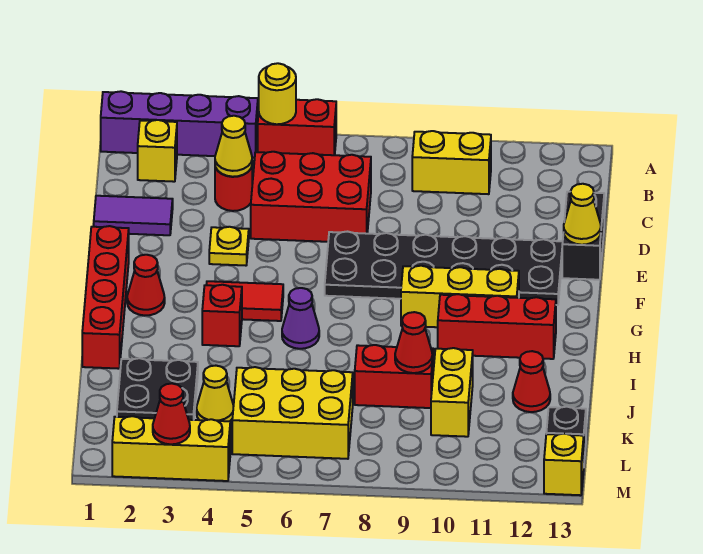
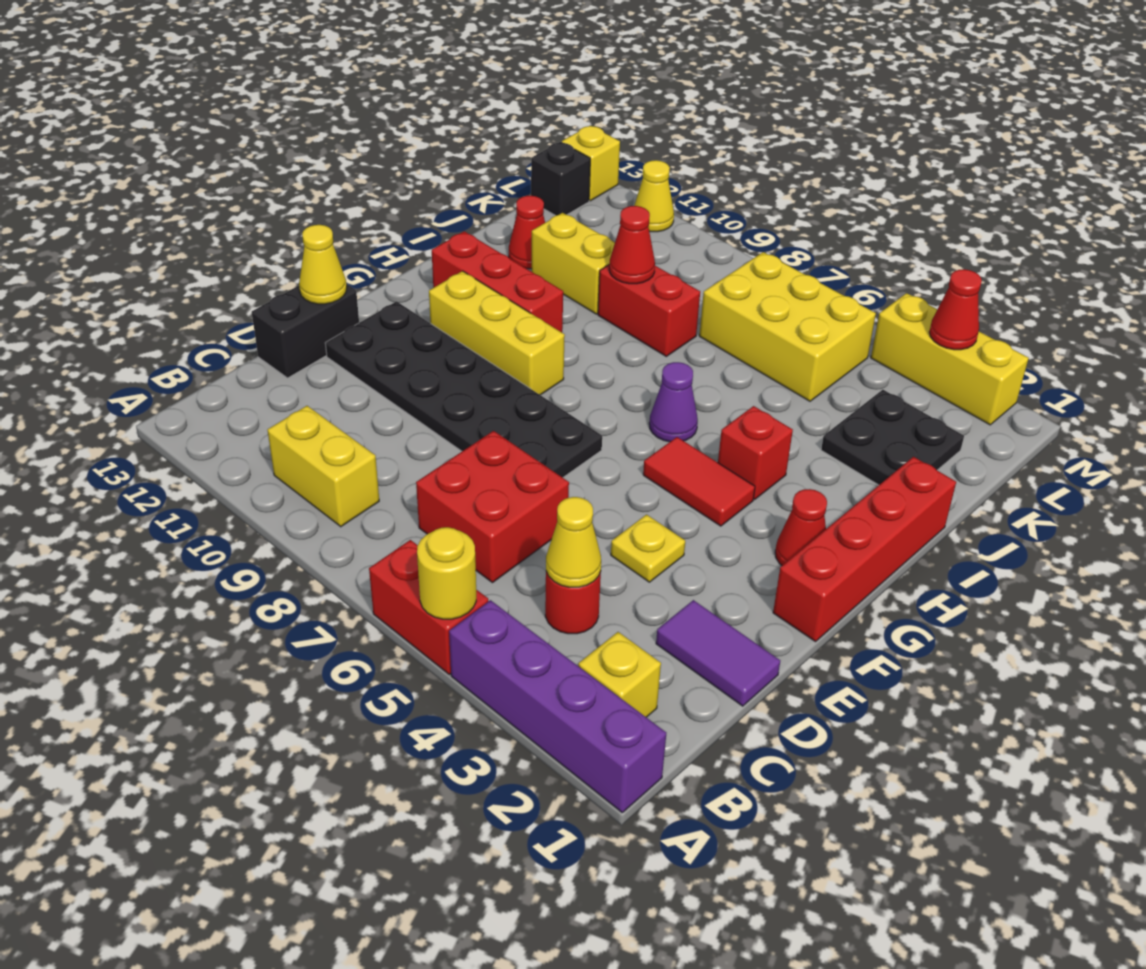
red 2x3 brick [251,152,371,242] -> red 2x2 brick [416,431,569,583]
yellow 1x2 brick [431,348,473,437] -> yellow 1x2 brick turned to [532,213,615,314]
yellow 1x1 cone [196,366,234,421] -> yellow 1x1 cone moved to [634,160,674,232]

